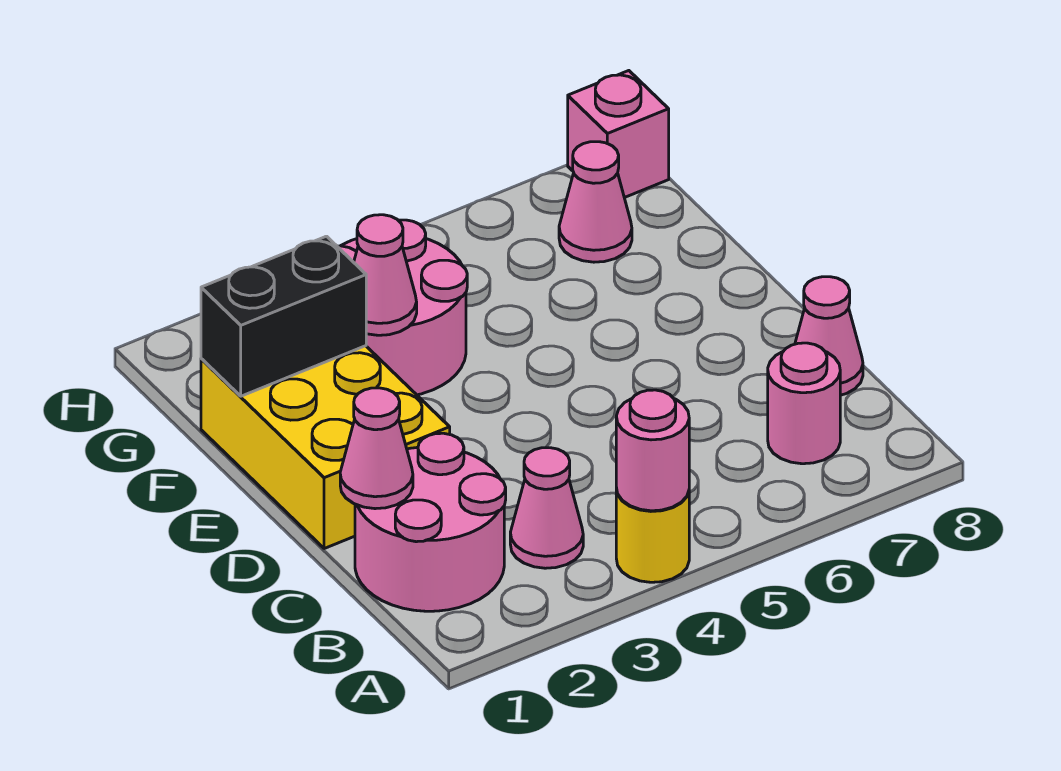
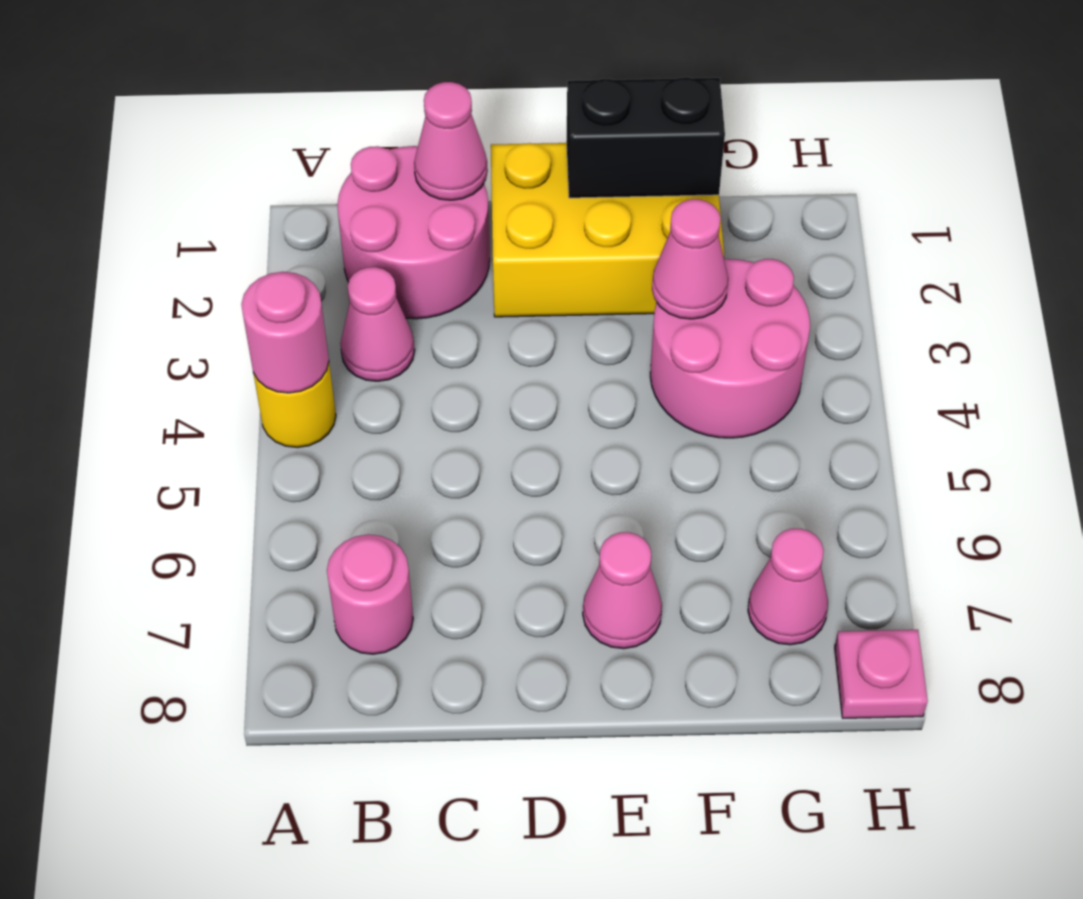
pink 1x1 cone [795,277,863,395] -> pink 1x1 cone moved to [583,532,662,649]
black 1x2 brick [201,236,366,396] -> black 1x2 brick turned to [566,77,725,198]
pink 1x1 brick [568,71,669,198] -> pink 1x1 plate [835,630,928,718]

